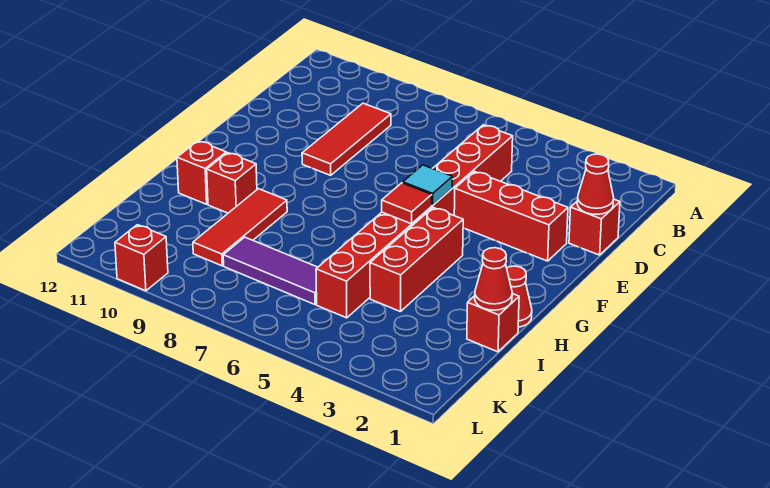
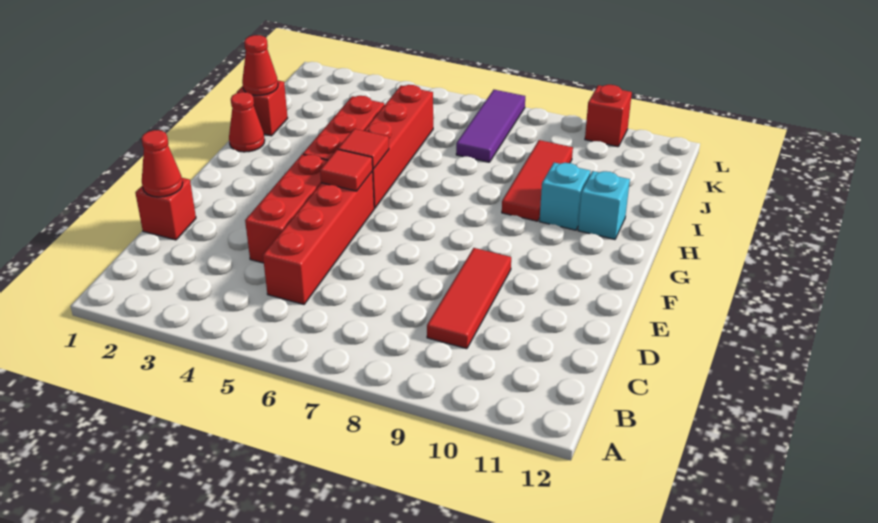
red 1x3 brick [454,171,568,261] -> red 1x3 brick turned to [245,154,328,263]
cyan 1x1 tile [403,165,453,205] -> red 1x1 tile [320,149,373,191]
red 1x1 brick [207,153,257,213] -> cyan 1x1 brick [539,163,590,230]
red 1x1 brick [177,141,226,204] -> cyan 1x1 brick [578,171,630,239]
purple 1x3 tile [223,237,318,305] -> purple 1x3 tile turned to [456,90,525,162]

